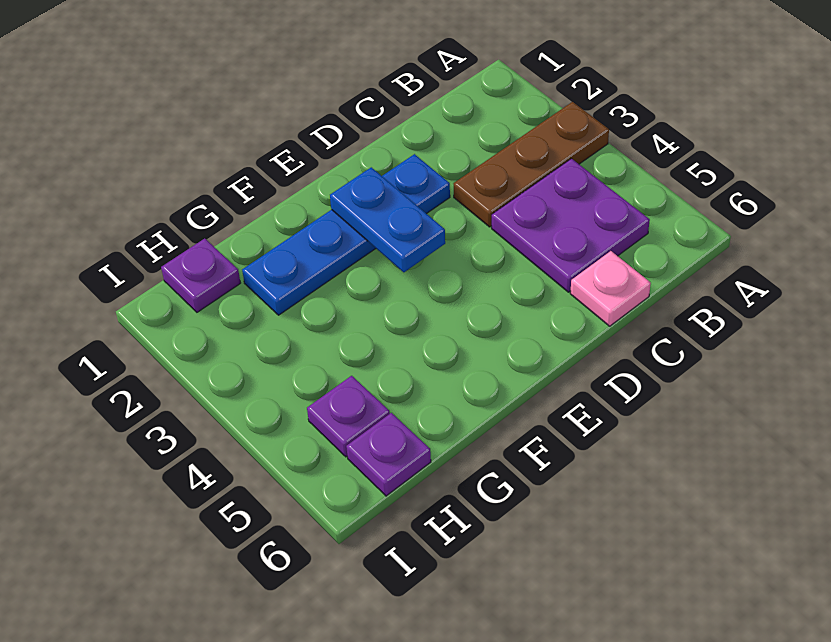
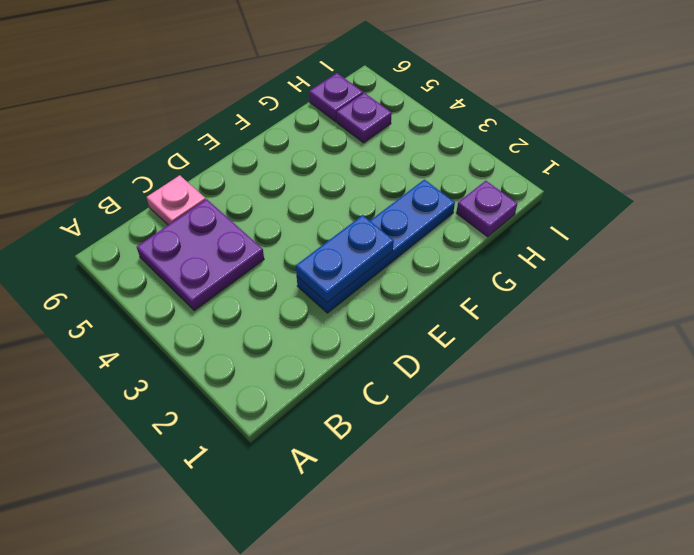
brown 1x3 plate [453,102,609,227] -> none
blue 1x2 plate [330,167,445,272] -> blue 1x2 plate turned to [296,215,394,303]

